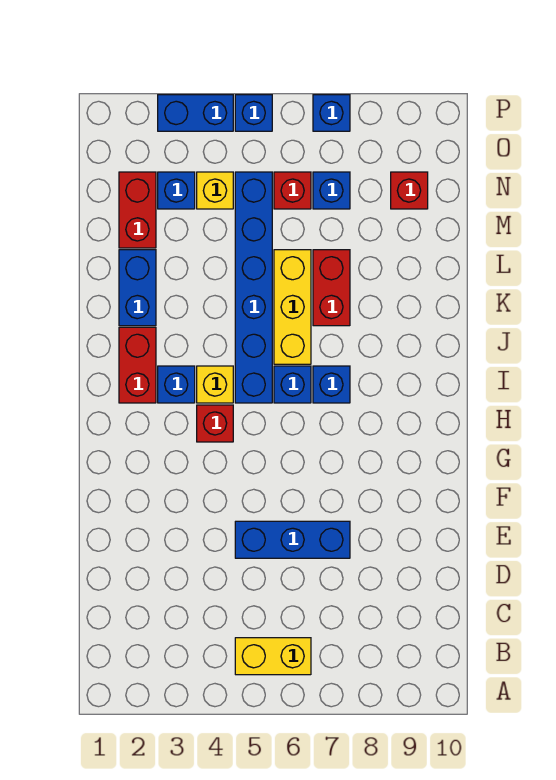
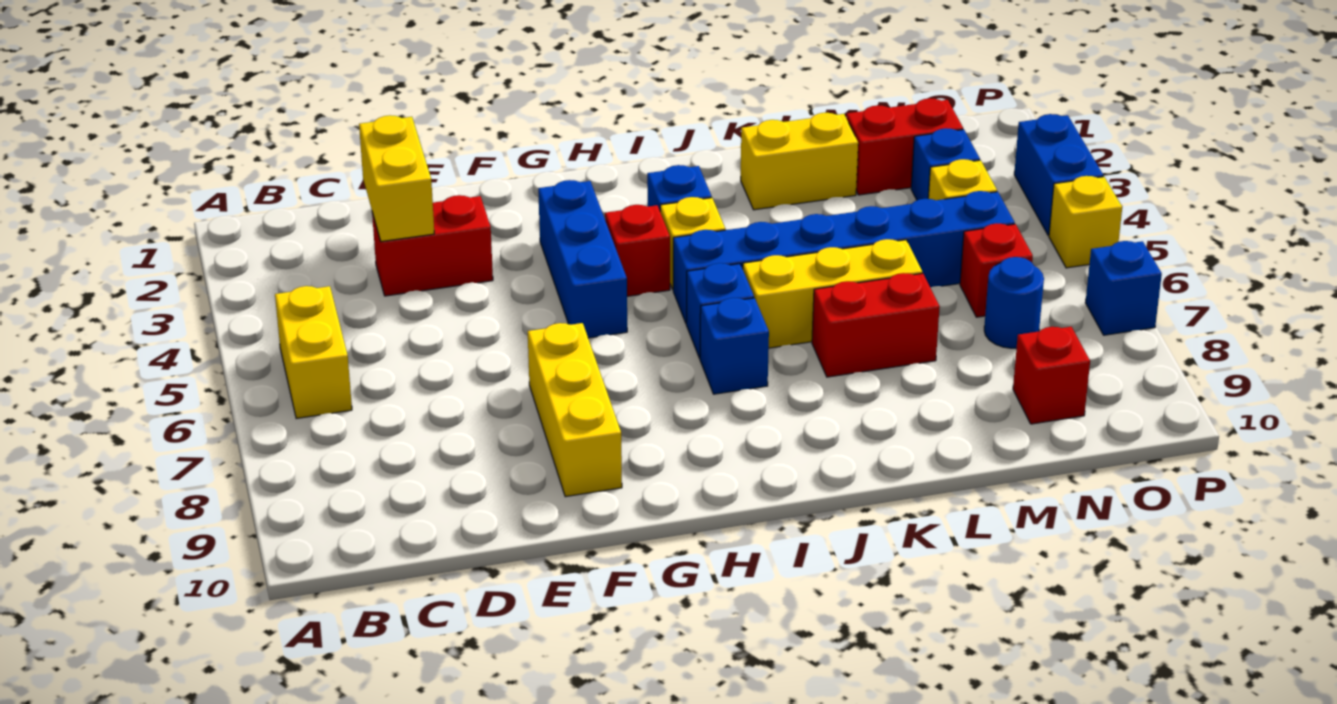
none -> yellow 1x2 brick [359,115,434,242]
blue 1x3 brick [235,521,350,558] -> blue 1x3 brick moved to [538,180,627,338]
none -> yellow 1x3 brick [528,323,622,497]
red 1x2 brick [119,327,156,403] -> red 1x2 brick moved to [372,195,493,296]
blue 1x2 brick [119,250,156,326] -> yellow 1x2 brick [741,113,858,210]
blue 1x1 brick [313,172,350,209] -> blue 1x1 round brick [984,257,1044,348]
blue 1x1 brick [235,95,272,131] -> yellow 1x1 brick [1049,176,1122,268]

